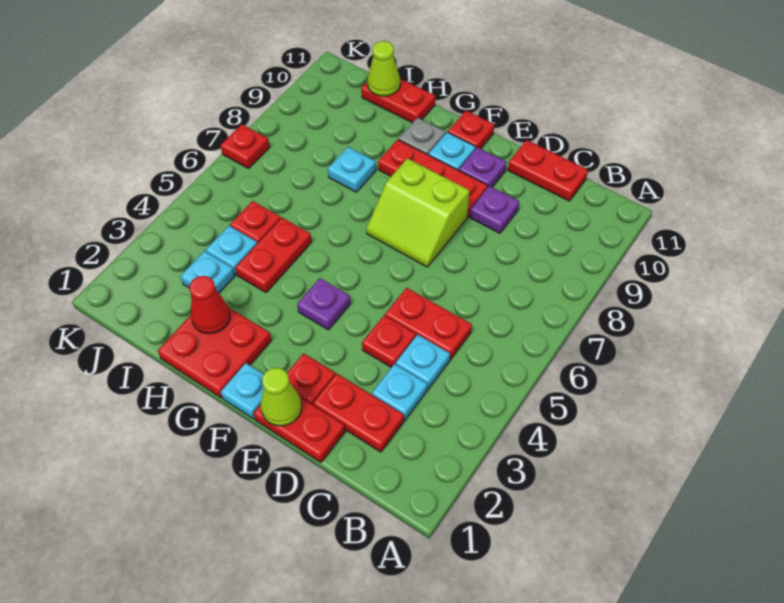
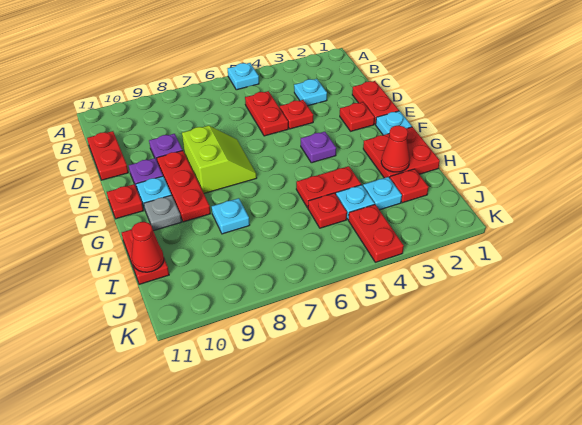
red 1x2 plate [313,374,404,452] -> red 1x2 plate moved to [348,205,404,262]
cyan 1x1 plate [396,335,450,389] -> cyan 1x1 plate moved to [228,63,259,90]
lime 1x1 cone [260,368,302,426] -> none
lime 1x1 cone [368,41,400,96] -> red 1x1 cone [132,222,164,272]
red 1x1 plate [220,124,270,168] -> red 1x1 plate moved to [390,169,429,203]

